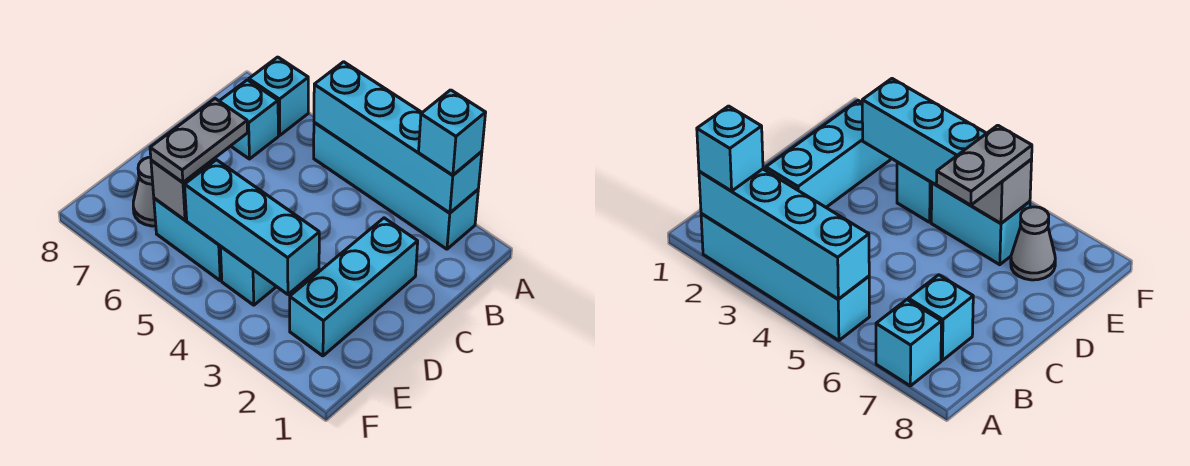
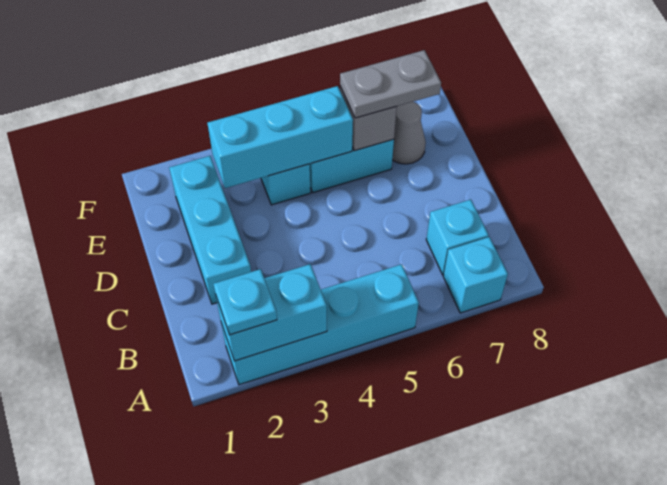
cyan 1x4 brick [314,62,482,213] -> cyan 1x2 brick [216,264,327,361]
cyan 1x1 brick [419,90,486,175] -> cyan 1x1 plate [213,269,277,335]
grey 1x2 plate [150,99,248,182] -> grey 1x2 plate turned to [340,50,441,118]

